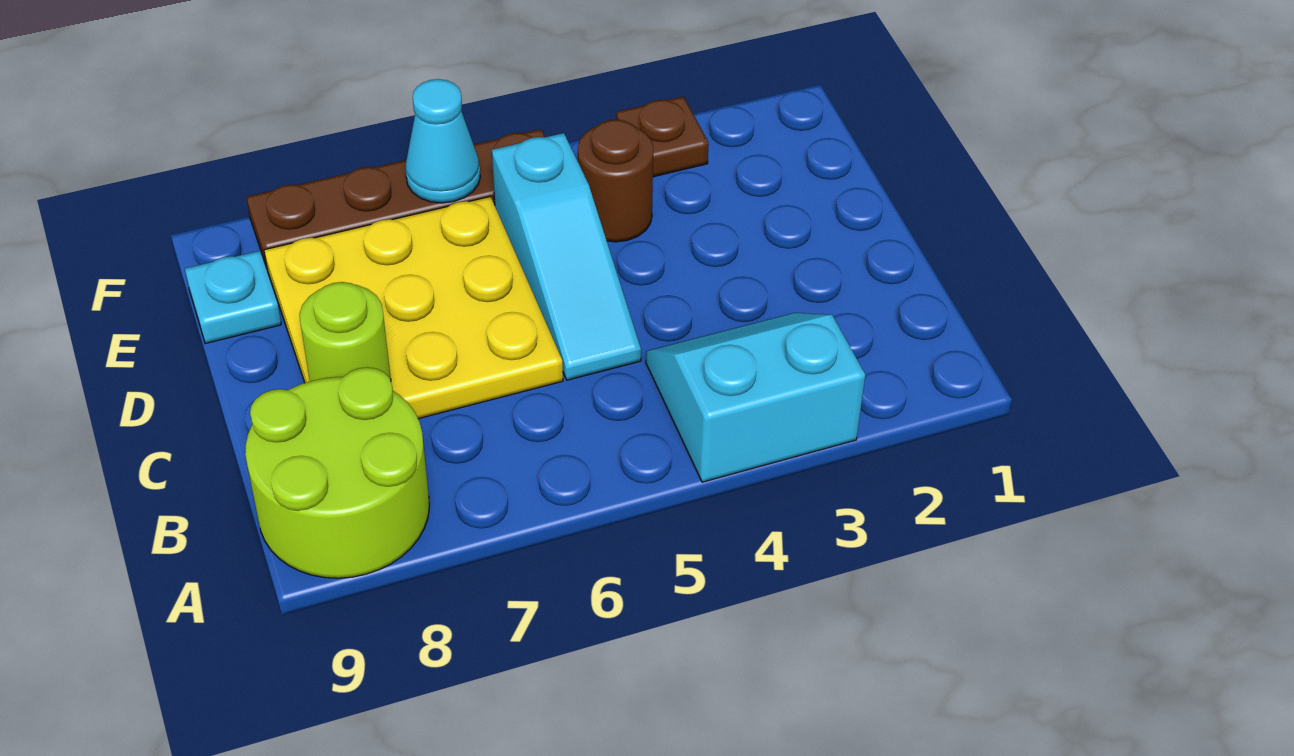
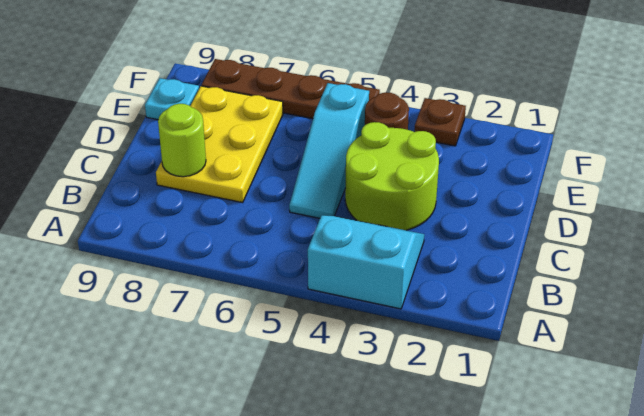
lime 2x2 round brick [245,367,429,578] -> lime 2x2 round brick moved to [345,122,439,230]
yellow 3x3 plate [264,196,563,419] -> yellow 2x3 plate [156,86,283,203]
cyan 1x1 cone [405,79,480,203] -> none

